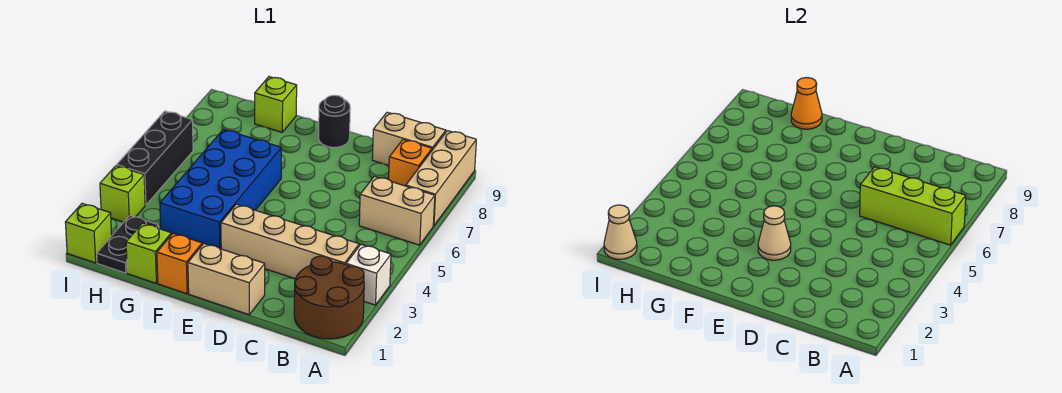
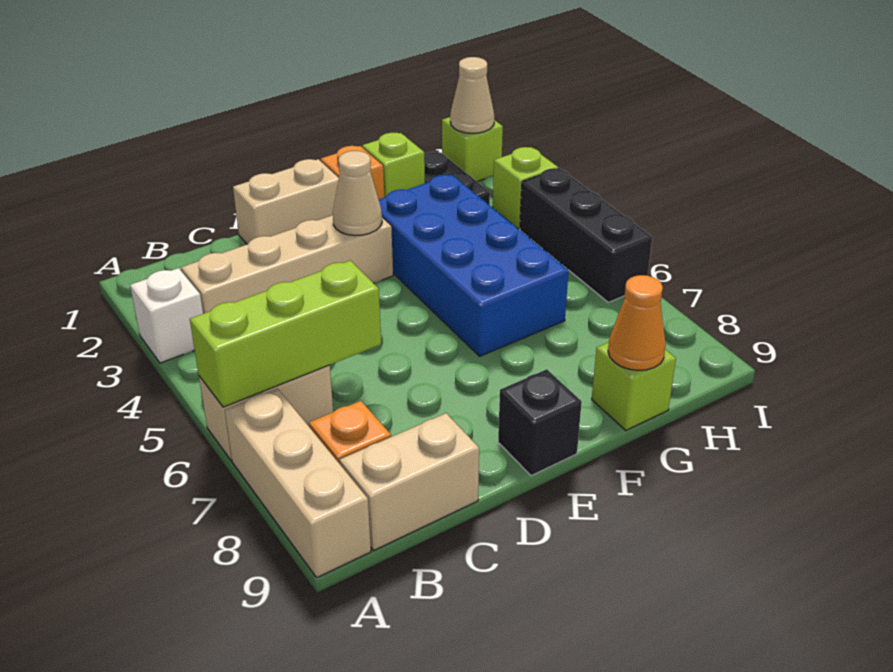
brown 2x2 round brick [294,256,364,339] -> none
black 1x1 round brick [319,95,350,147] -> black 1x1 brick [498,369,582,476]

